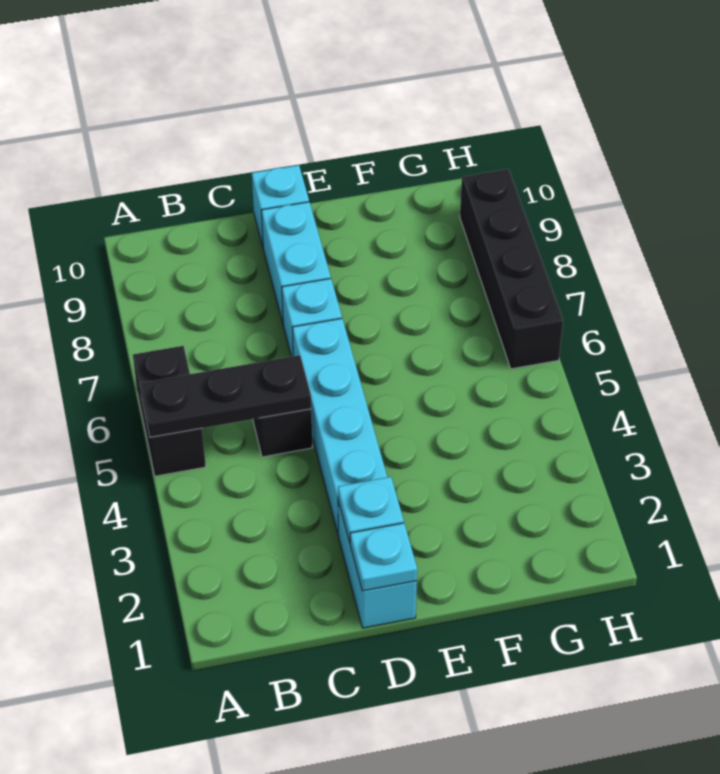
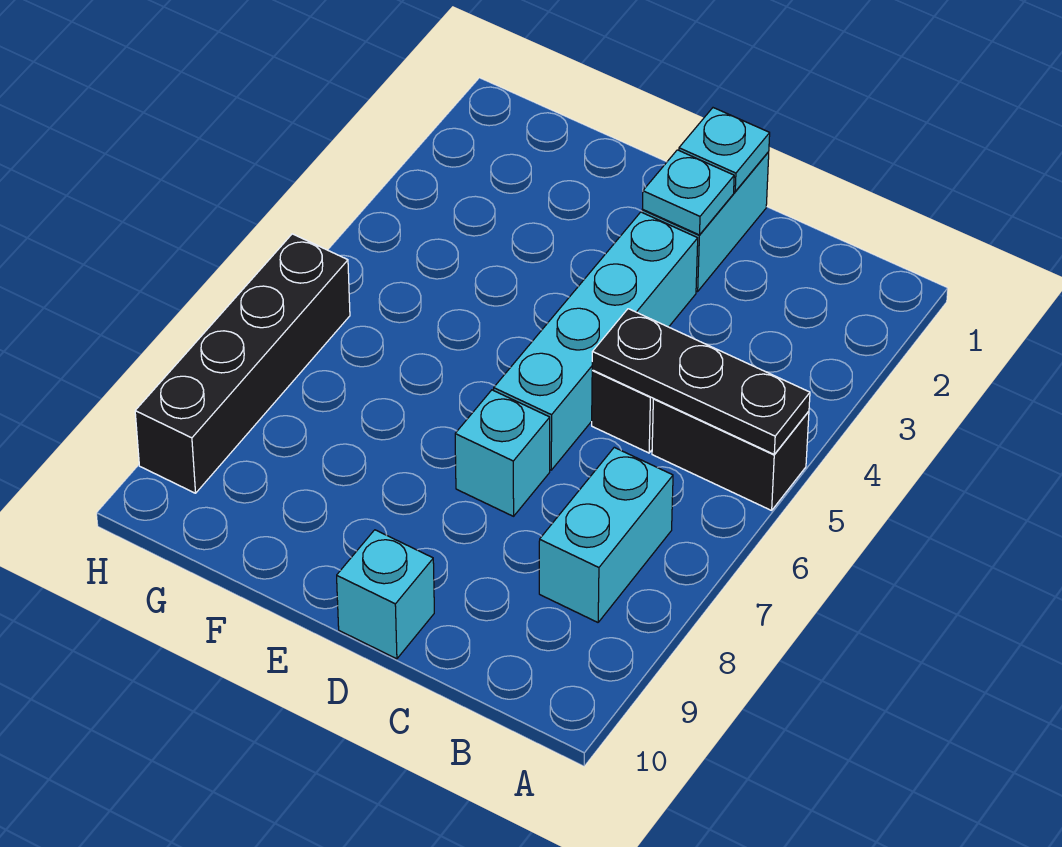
black 1x2 brick [133,346,206,476] -> black 1x2 brick turned to [652,399,809,510]
cyan 1x2 brick [261,202,331,323] -> cyan 1x2 brick moved to [539,447,673,622]

